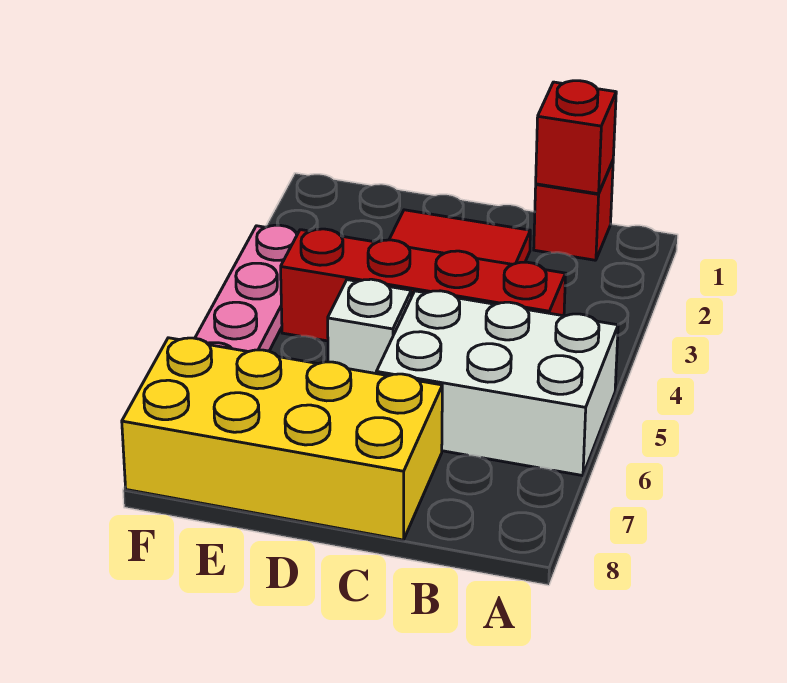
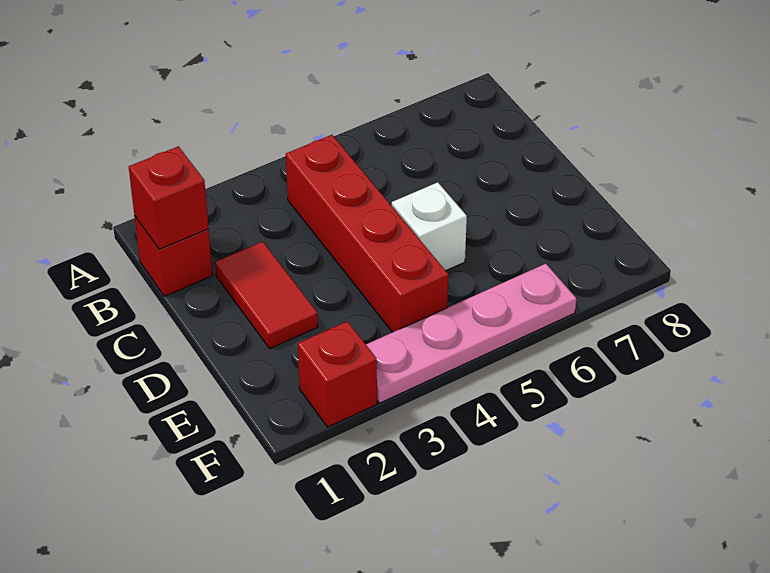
white 2x3 brick [376,291,618,476] -> none
yellow 2x4 brick [122,338,442,540] -> none
none -> red 1x1 brick [298,321,377,427]

